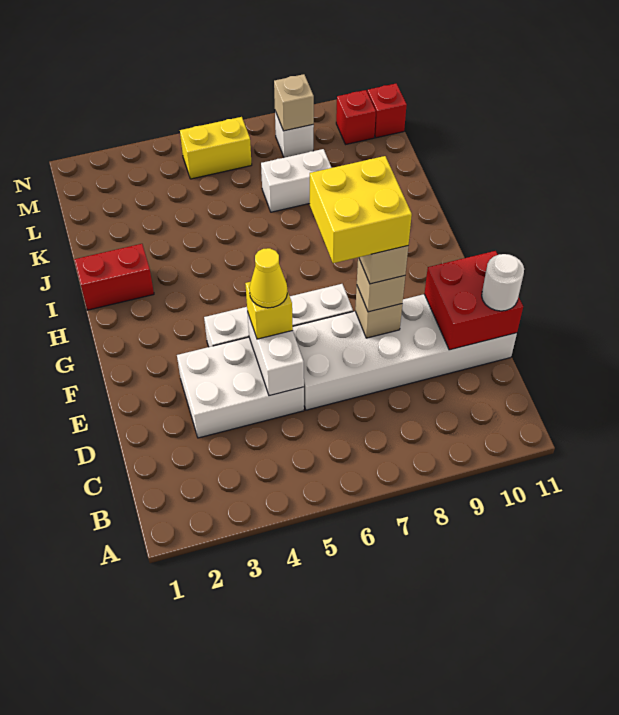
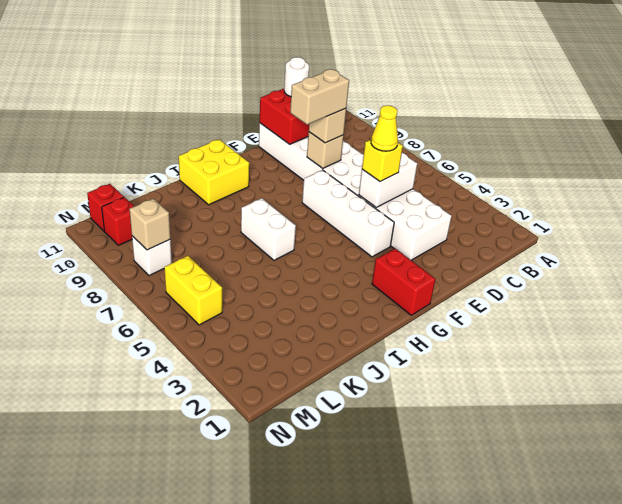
yellow 2x2 brick [310,156,412,263] -> yellow 2x2 brick moved to [179,139,249,205]
red 1x2 brick [74,244,154,310] -> red 1x2 brick moved to [372,249,436,315]
white 1x2 brick [261,149,331,212] -> white 1x2 brick moved to [241,198,296,260]

